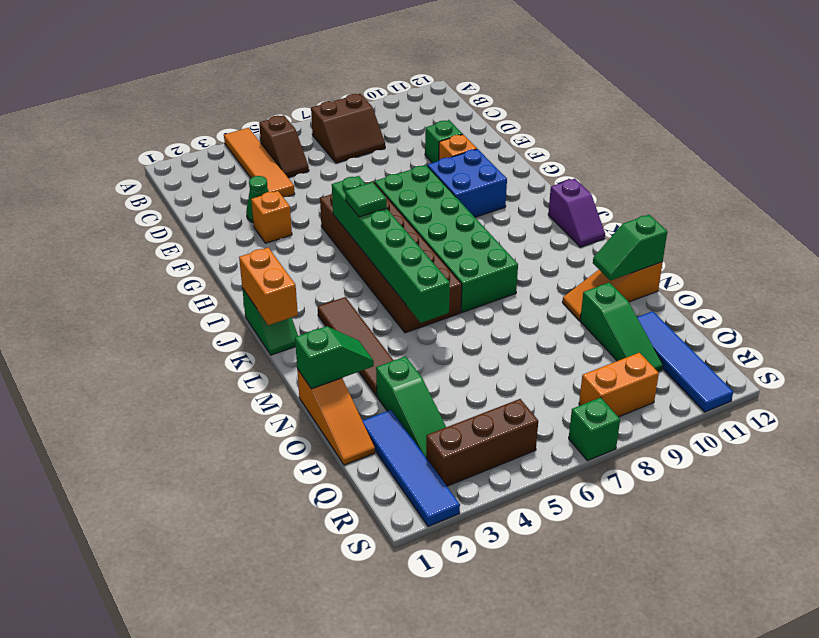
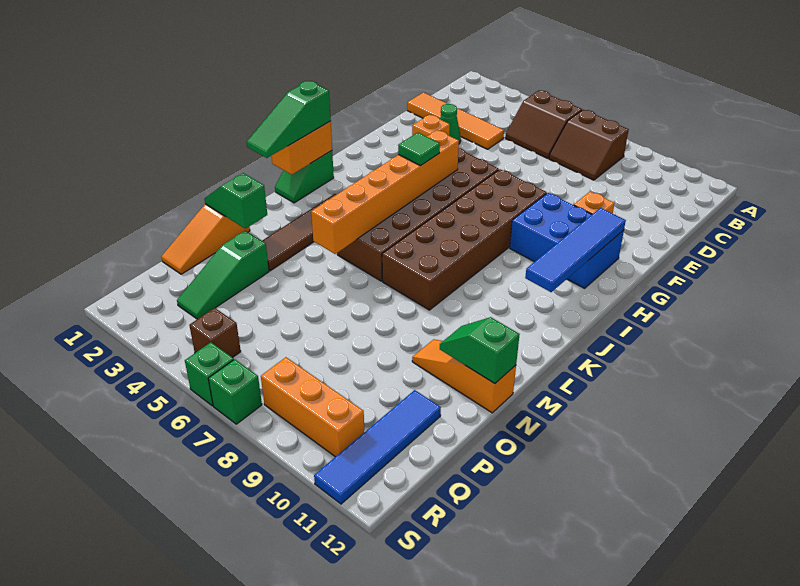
orange 1x4 tile [224,128,295,198] -> orange 1x4 tile turned to [407,92,504,149]
brown 1x2 slope [259,115,309,178] -> brown 2x2 slope [505,91,582,158]
green 1x1 brick [425,120,463,163] -> green 1x1 brick moved to [185,342,234,406]
green 2x6 brick [375,165,518,313] -> brown 2x6 brick [382,169,547,310]
blue 2x2 brick [427,149,507,217] -> blue 2x3 brick [510,193,624,288]
green 1x6 brick [332,176,450,323] -> orange 1x6 brick [311,130,459,254]
purple 1x2 slope [548,179,605,247] -> none
green 1x2 slope [295,326,374,389] -> green 1x2 slope turned to [204,173,267,229]
green 1x3 slope [580,283,663,372] -> green 1x3 slope moved to [247,81,331,158]
blue 1x4 tile [362,410,460,527] -> blue 1x4 tile moved to [525,208,626,292]
brown 1x3 brick [426,399,538,486] -> brown 1x1 brick [189,308,241,358]
orange 1x2 brick [579,353,659,417] -> orange 1x3 brick [261,357,364,457]

